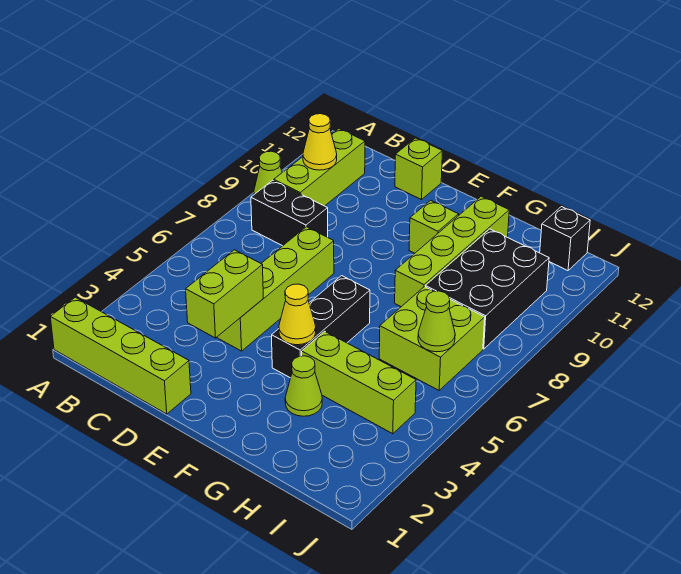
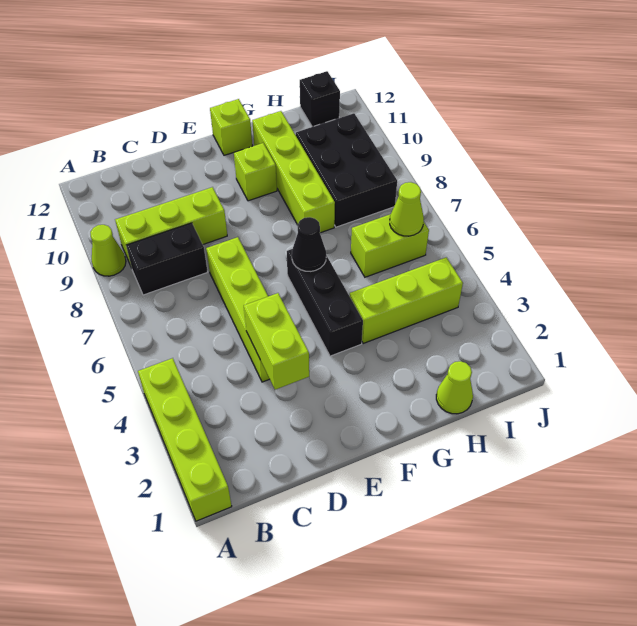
lime 1x4 brick [50,297,191,414] -> lime 1x4 brick turned to [138,358,232,521]
lime 1x3 brick [274,129,365,206] -> lime 1x3 brick turned to [115,187,227,266]
yellow 1x1 cone [303,114,337,170] -> none
lime 1x1 brick [395,138,442,200] -> lime 1x1 brick moved to [210,99,252,155]
yellow 1x1 cone [279,284,316,345] -> none
none -> black 1x1 cone [292,217,326,271]
lime 1x1 cone [285,356,322,416] -> lime 1x1 cone moved to [436,361,473,414]
lime 2x2 brick [379,287,485,390] -> lime 1x2 brick [351,214,429,277]

